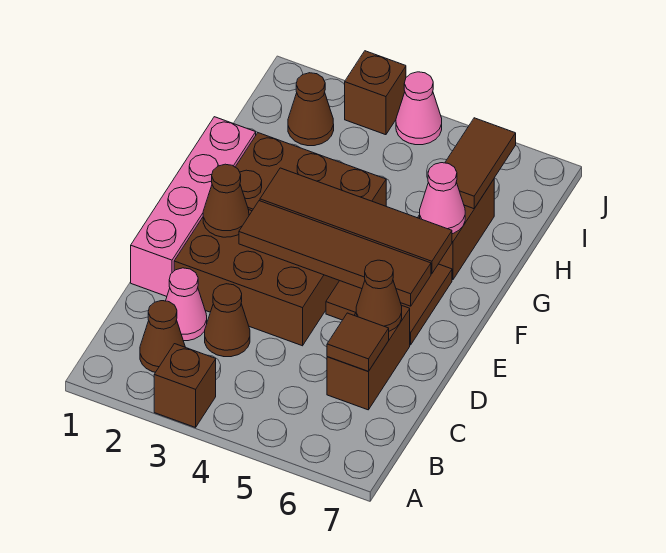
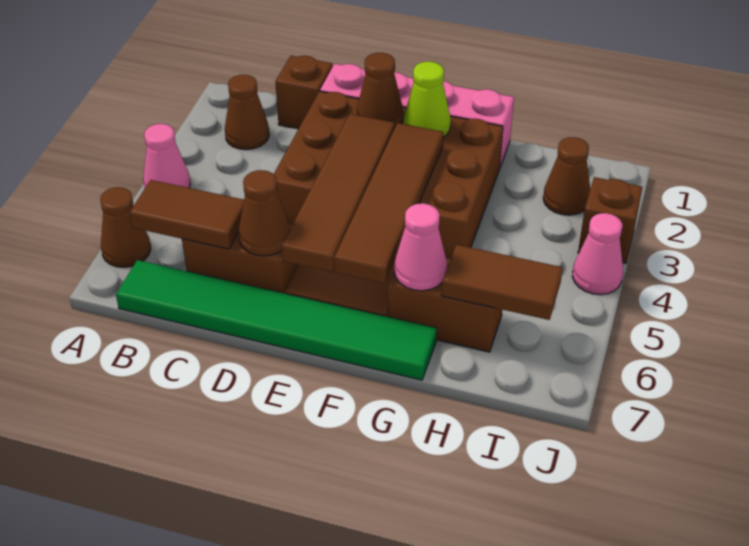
brown 1x1 brick [154,344,216,427] -> brown 1x1 brick moved to [275,56,332,129]
none -> green 1x6 tile [116,260,437,380]
pink 1x1 cone [166,268,207,341] -> pink 1x1 cone moved to [143,124,190,188]
brown 1x1 cone [205,284,250,357] -> brown 1x1 cone moved to [100,187,151,267]
brown 1x1 tile [327,313,389,371] -> brown 1x2 tile [129,180,244,249]
none -> lime 1x1 cone [404,62,451,137]

